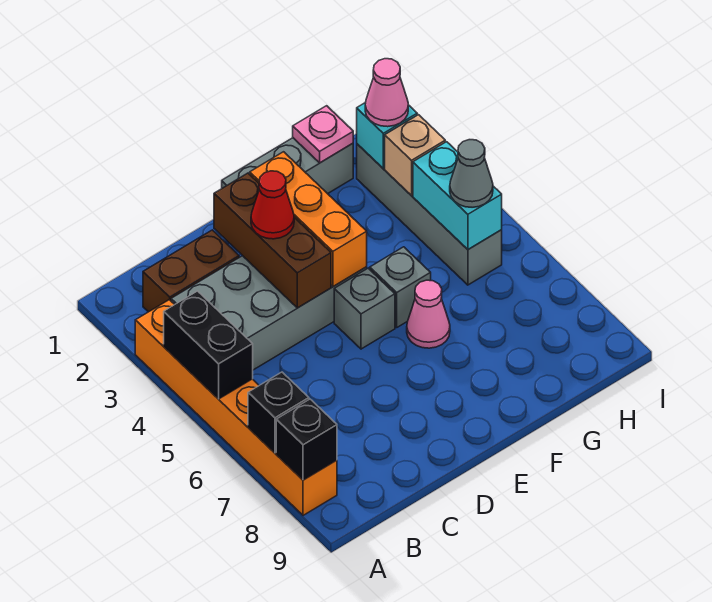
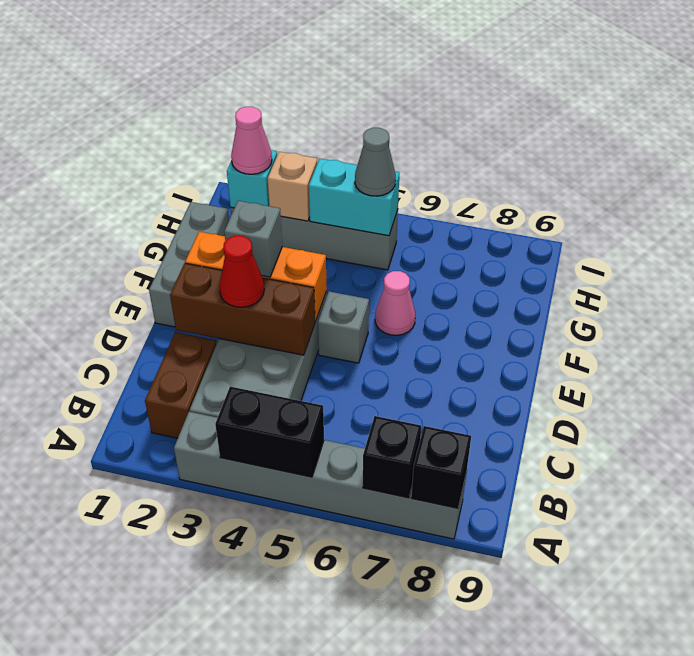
orange 1x6 brick [135,300,337,515] -> grey 1x6 brick [174,412,466,539]
grey 1x1 brick [370,247,431,327] -> grey 1x1 brick moved to [224,201,282,277]
pink 1x1 plate [293,106,353,163] -> none

